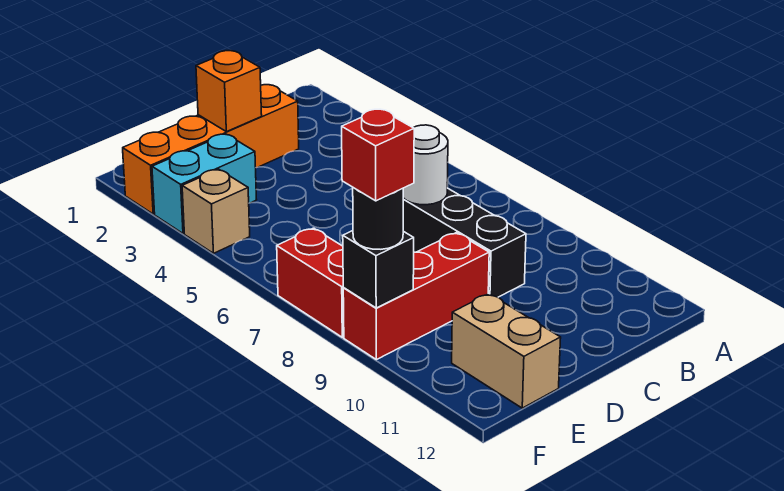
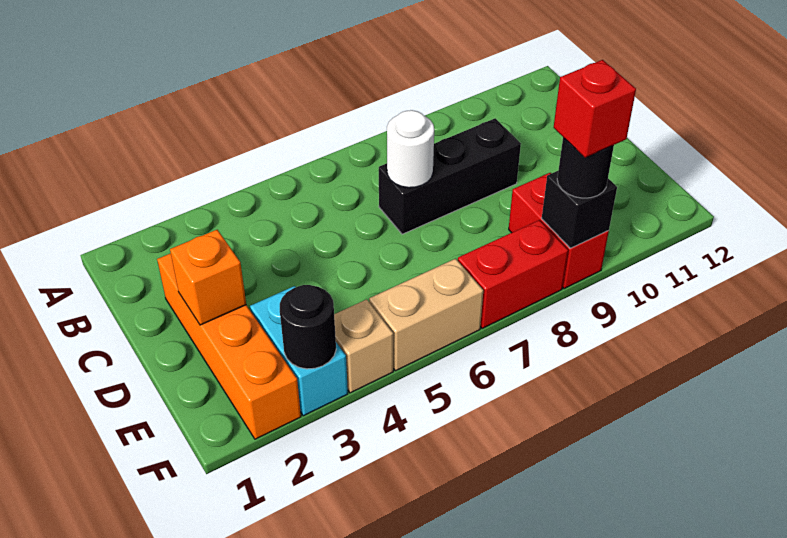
red 1x3 brick [343,233,489,360] -> red 1x2 brick [509,173,609,289]
tan 1x2 brick [452,294,561,408] -> tan 1x2 brick moved to [369,259,483,371]
none -> black 1x1 round brick [280,285,336,369]

